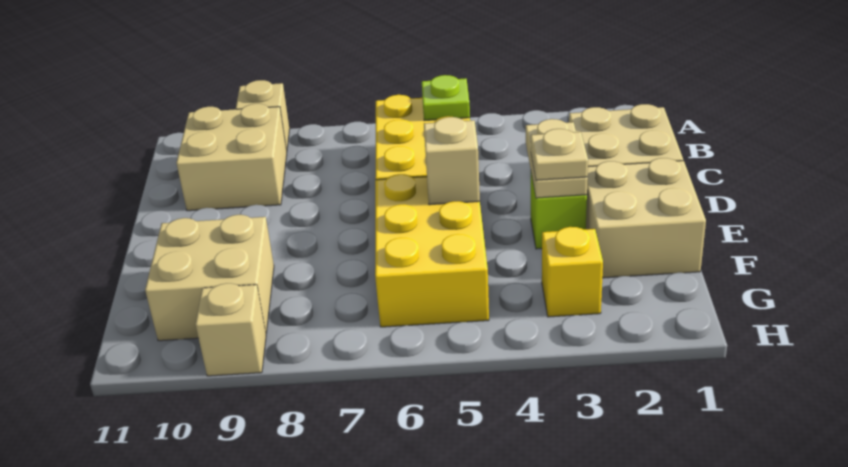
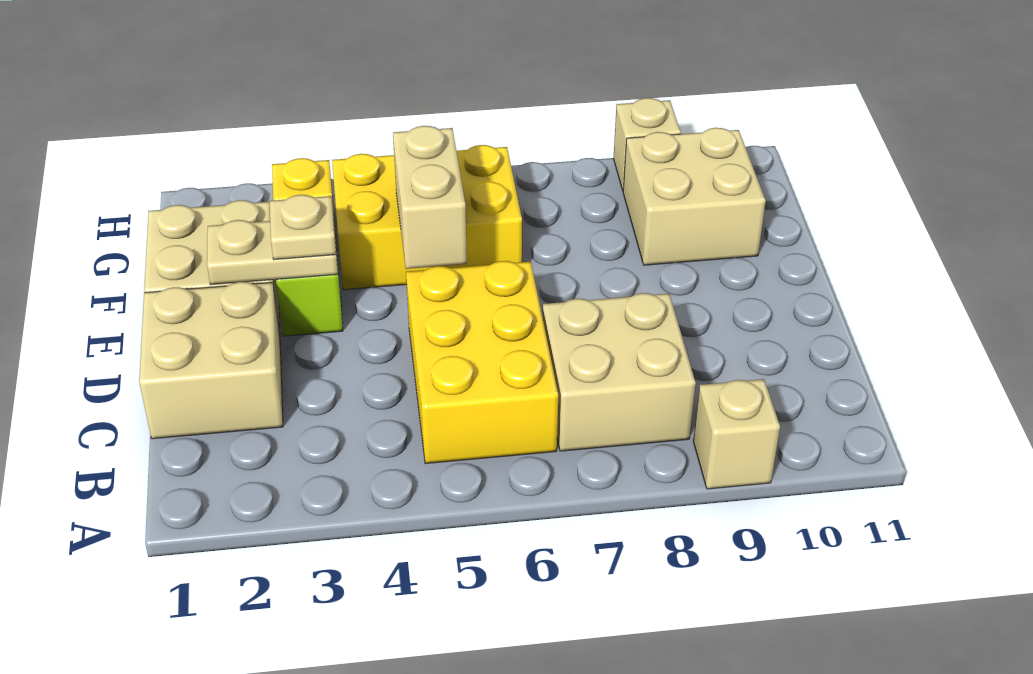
lime 1x1 plate [422,75,470,121] -> none
tan 2x2 brick [177,104,287,211] -> tan 2x2 brick moved to [543,293,696,451]
tan 1x2 plate [526,119,588,198] -> tan 1x2 plate turned to [207,220,338,285]
yellow 2x3 brick [375,174,489,327] -> yellow 2x3 brick turned to [332,145,522,290]
tan 1x1 brick [424,117,480,205] -> tan 1x2 brick [393,126,467,269]

